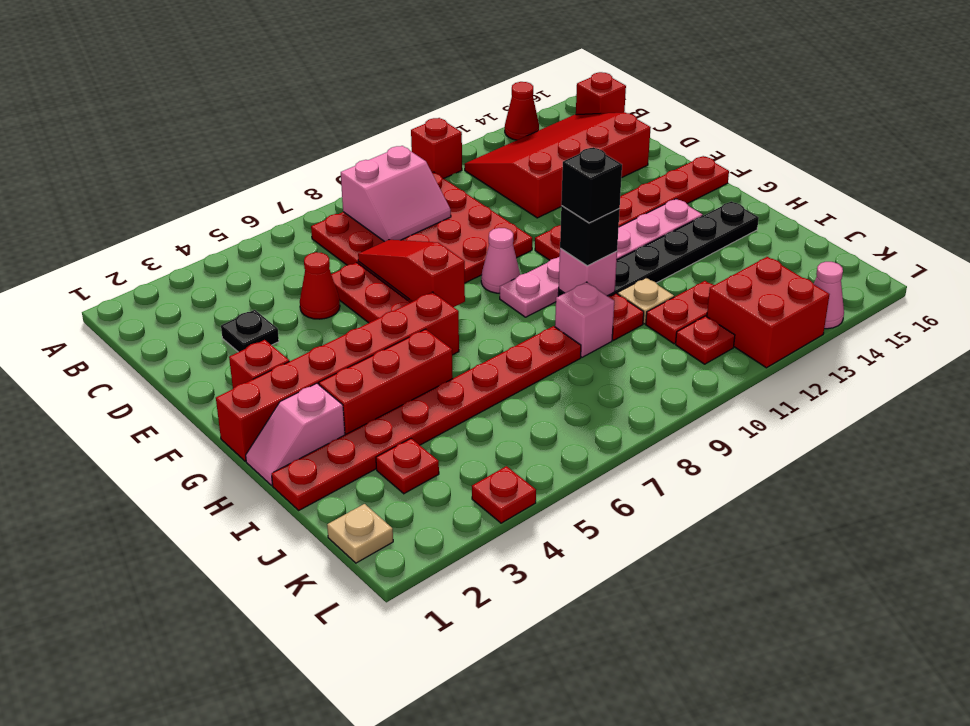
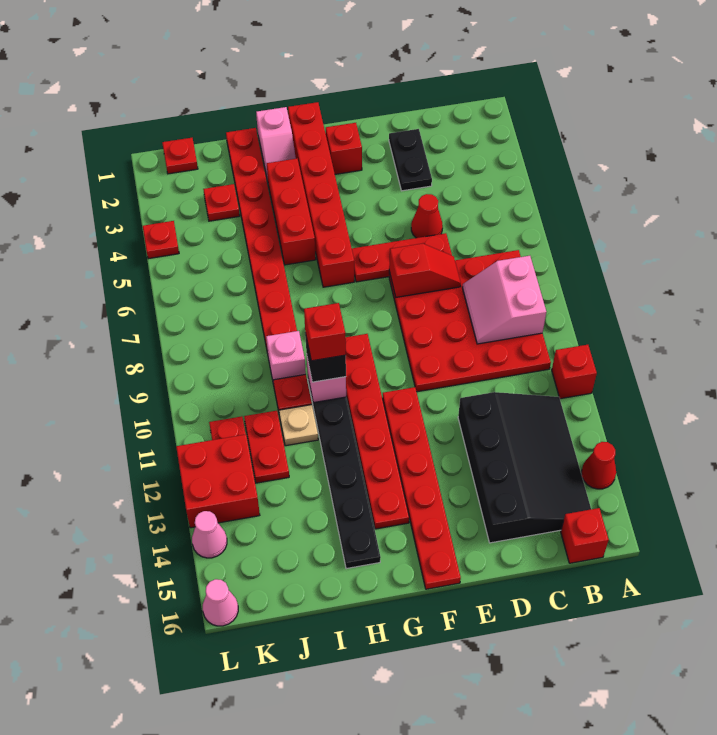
red 3x4 slope [465,112,651,218] -> black 3x4 slope [458,392,591,543]
black 1x1 plate [221,310,279,352] -> black 1x2 plate [389,129,432,191]
red 1x3 slope [358,240,465,307] -> red 1x2 slope [389,243,461,297]
pink 1x1 cone [481,228,520,293] -> pink 1x1 cone moved to [203,579,238,626]
pink 1x6 plate [500,199,703,317] -> red 1x6 plate [345,334,409,529]
pink 1x2 slope [246,383,345,485] -> pink 1x2 slope turned to [256,107,296,182]
black 1x1 brick [561,147,622,223] -> red 1x1 brick [304,303,346,361]
tan 1x1 plate [327,504,393,563] -> red 1x1 plate [162,138,198,174]

